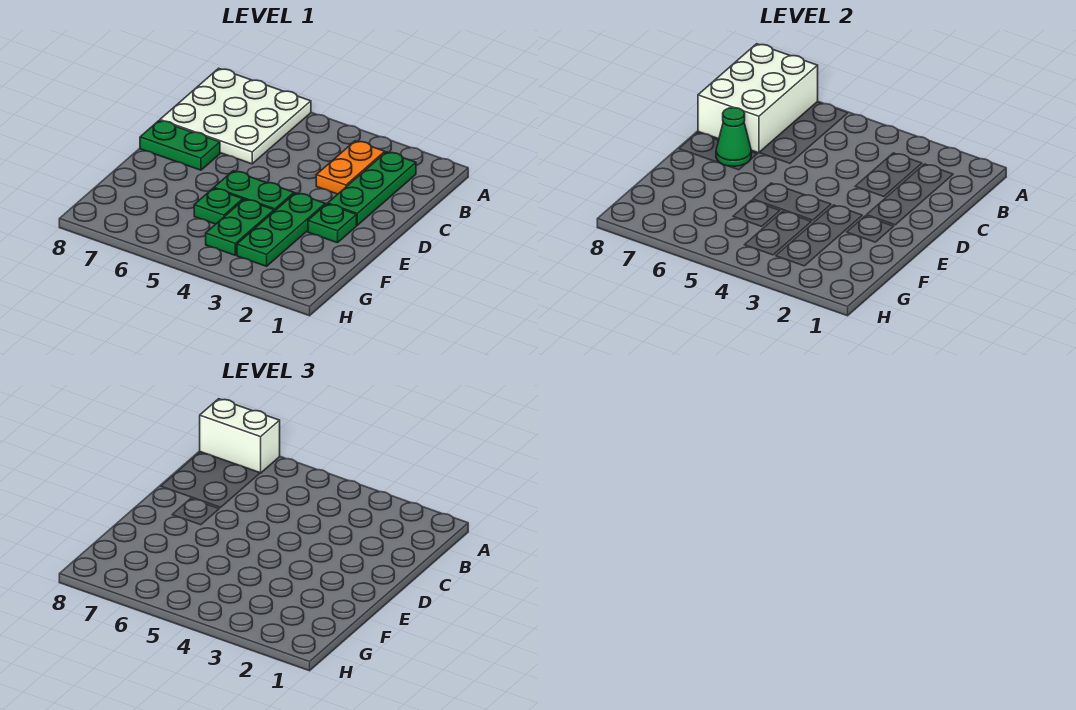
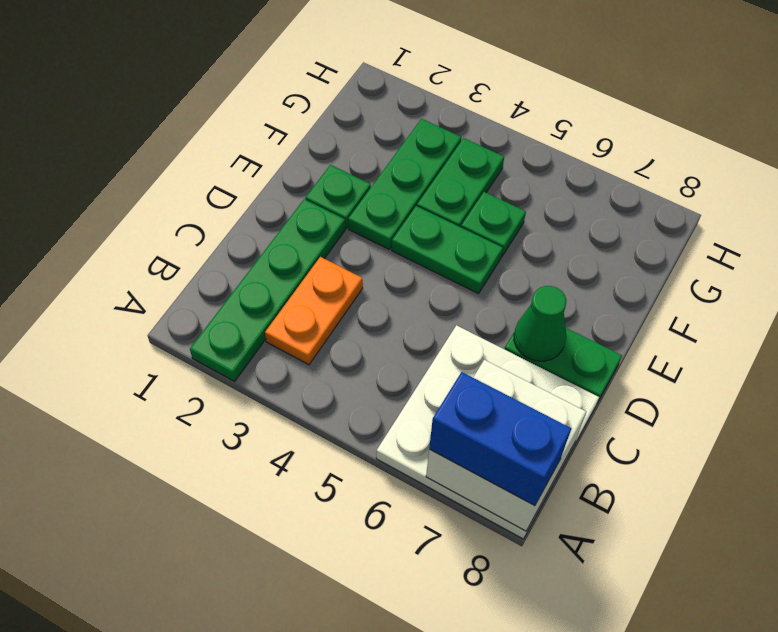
white 2x3 brick [698,44,818,153] -> white 2x2 brick [426,360,586,531]
white 1x2 brick [200,399,280,473] -> blue 1x2 brick [429,372,571,506]
green 1x3 plate [328,152,416,225] -> green 1x4 plate [190,199,345,381]

